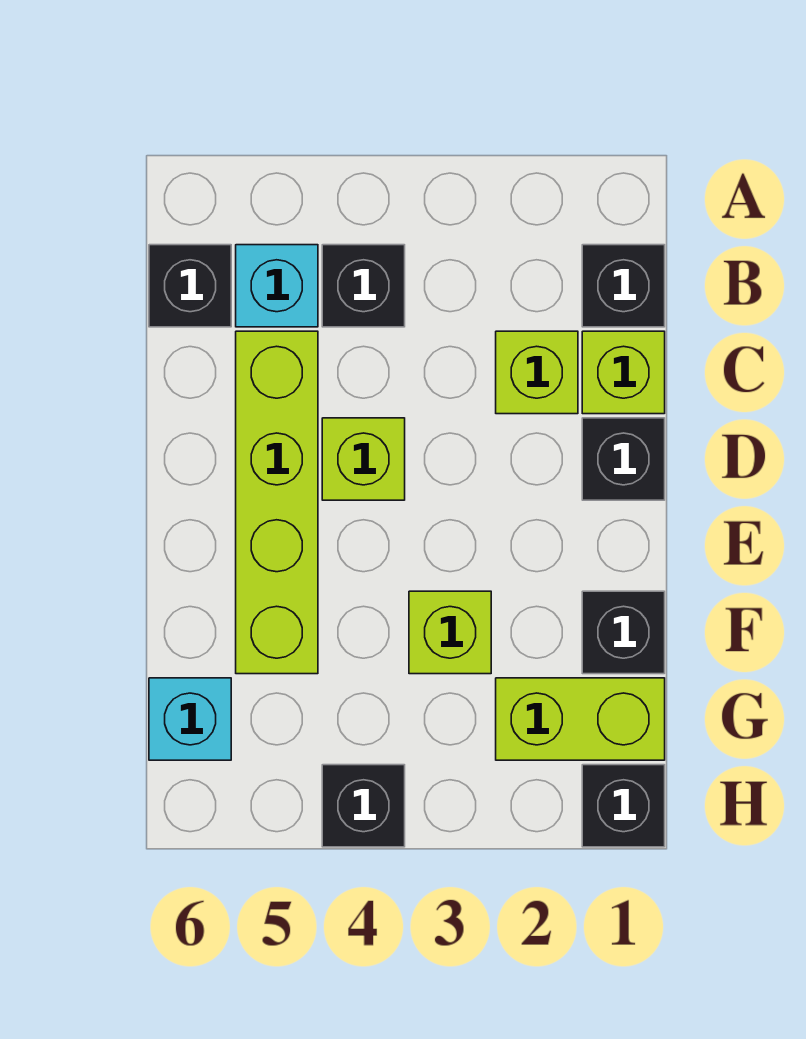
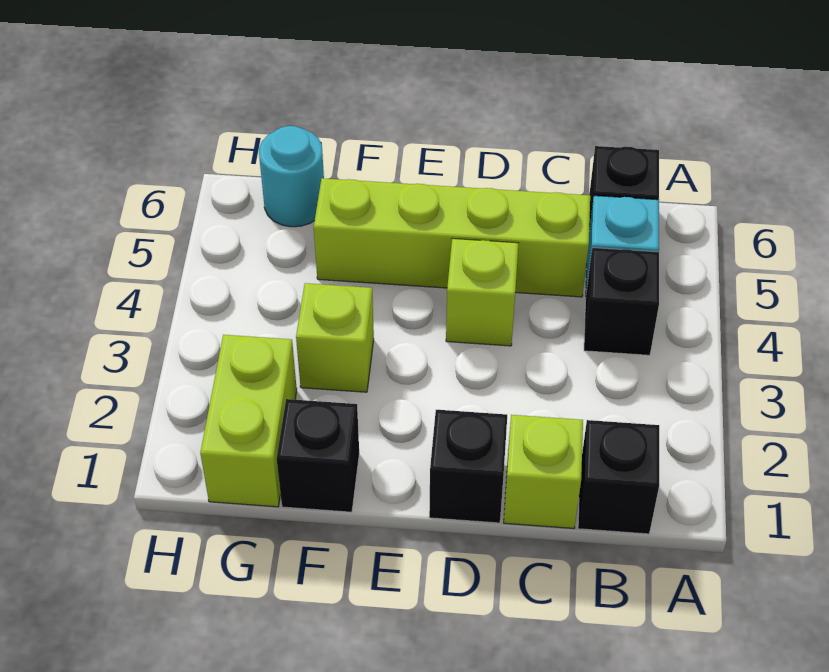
lime 1x1 brick [496,331,578,414] -> none
cyan 1x1 brick [149,678,231,760] -> cyan 1x1 round brick [259,126,324,227]
black 1x1 brick [582,765,665,847] -> none
black 1x1 brick [322,765,405,847] -> none

